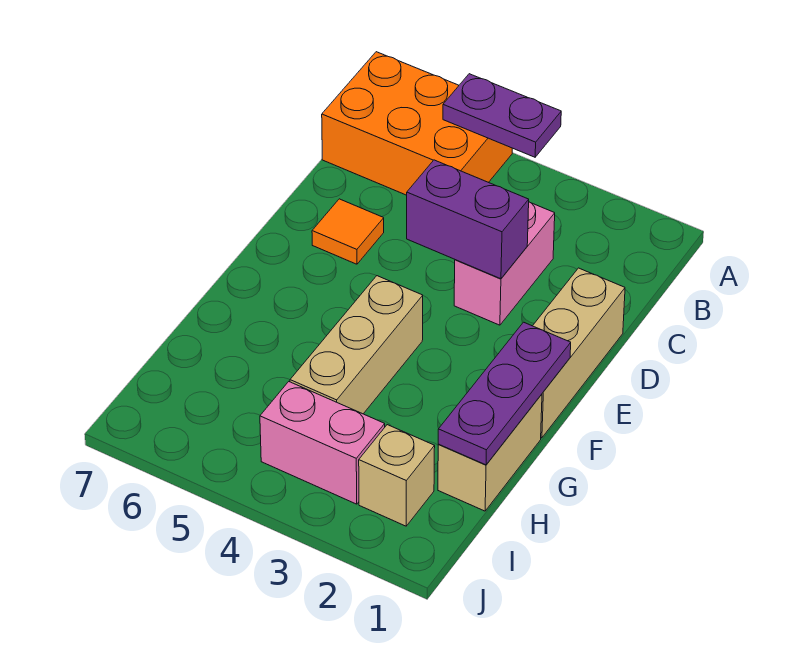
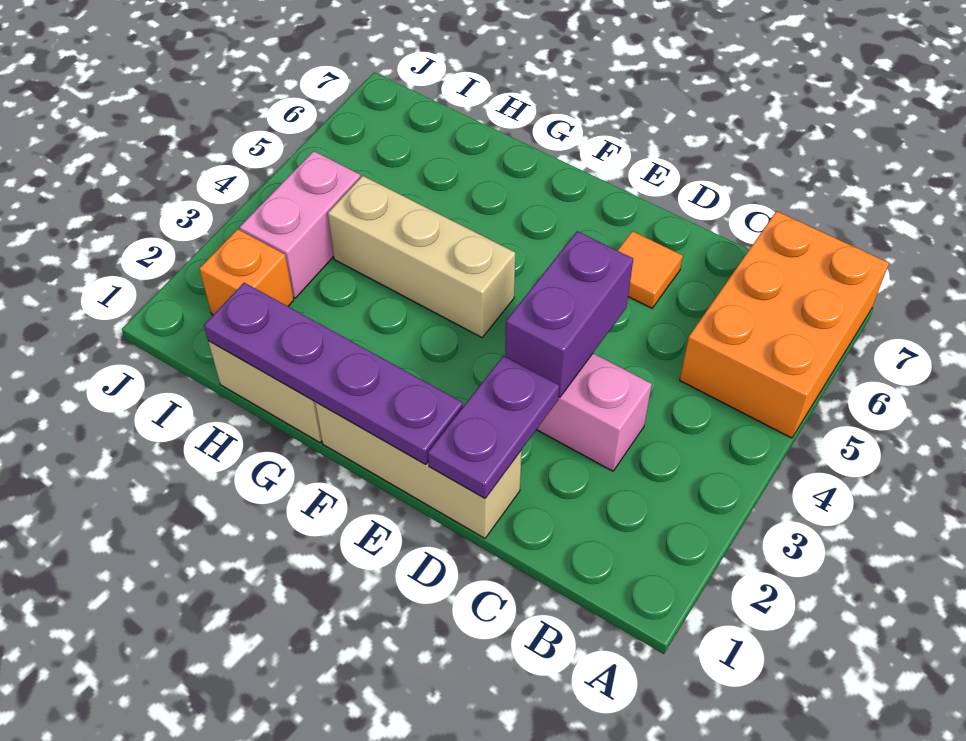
purple 1x2 plate [443,74,561,157] -> purple 1x2 plate moved to [428,356,559,498]
purple 1x3 plate [438,322,571,465] -> purple 1x4 plate [204,283,463,464]
tan 1x1 brick [359,425,435,526] -> orange 1x1 brick [199,229,294,315]

